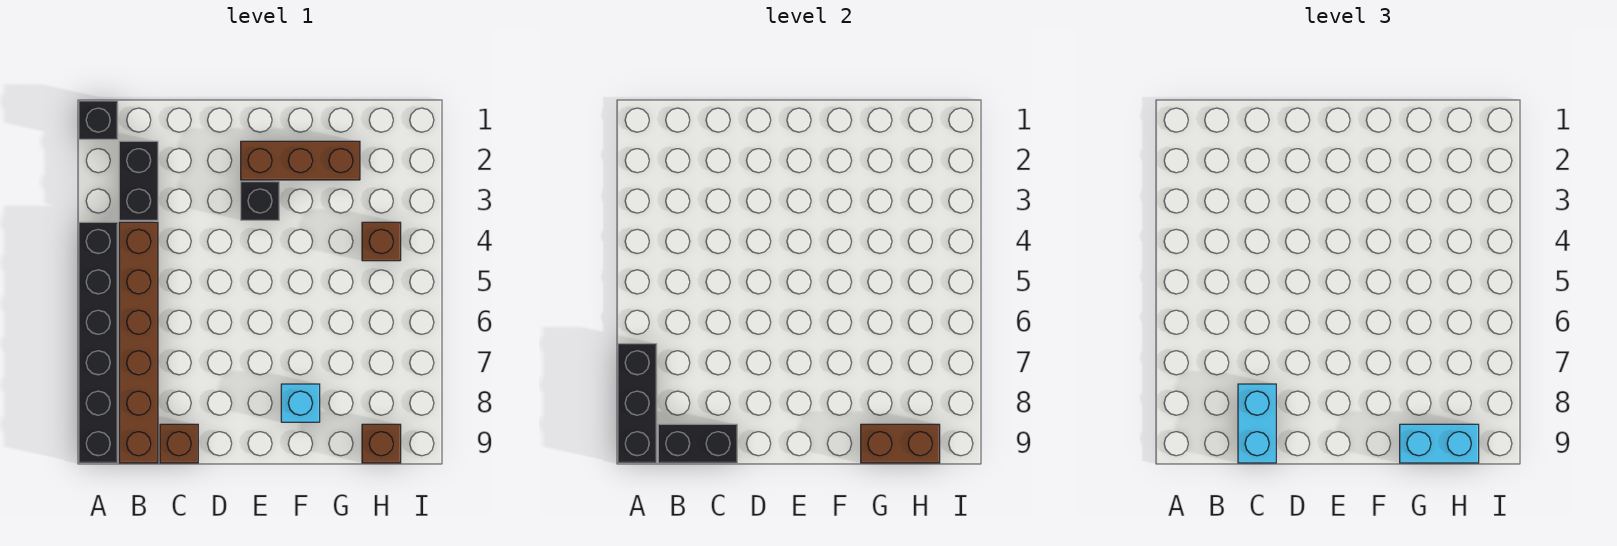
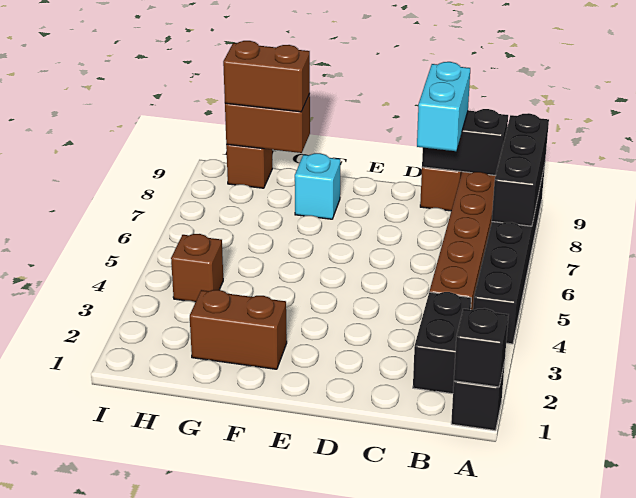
brown 1x3 brick [241,141,360,180] -> brown 1x2 brick [190,290,287,369]
black 1x1 brick [241,182,279,220] -> black 1x1 brick moved to [454,308,508,387]
cyan 1x2 brick [1400,424,1479,463] -> brown 1x2 brick [223,41,310,112]

